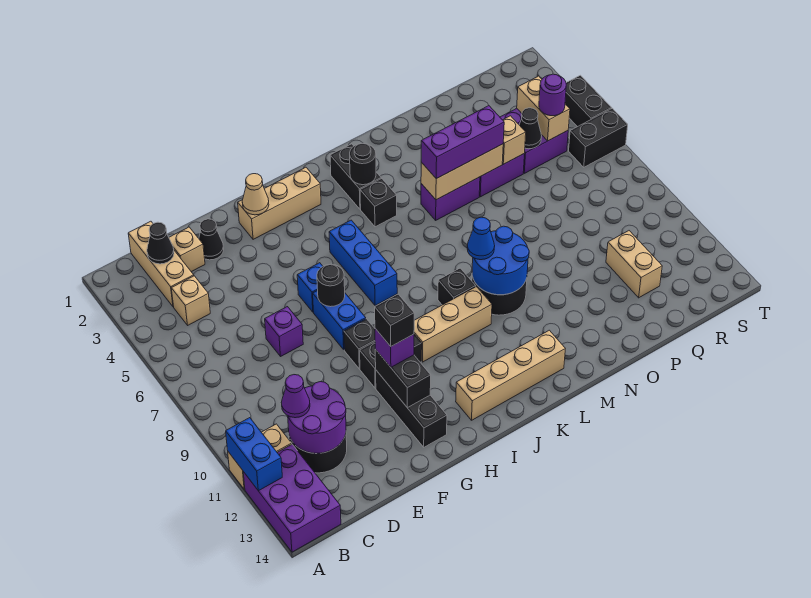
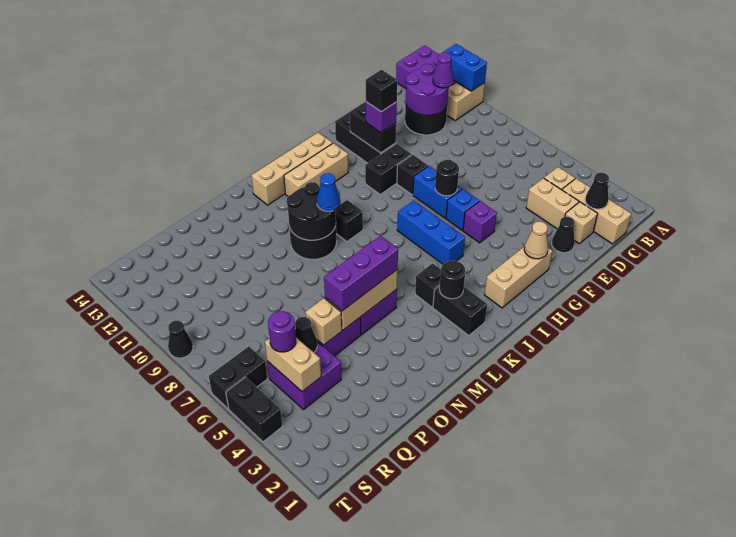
purple 1x1 brick [265,307,303,356] -> purple 1x1 brick moved to [463,201,497,243]
tan 1x3 brick [414,287,492,362] -> tan 1x3 brick moved to [284,143,348,196]
blue 2x2 round brick [472,226,529,295] -> black 2x2 round brick [287,182,336,240]
tan 1x2 brick [606,231,662,298] -> tan 1x2 brick moved to [526,178,579,229]
none -> black 1x1 cone [168,321,193,358]

